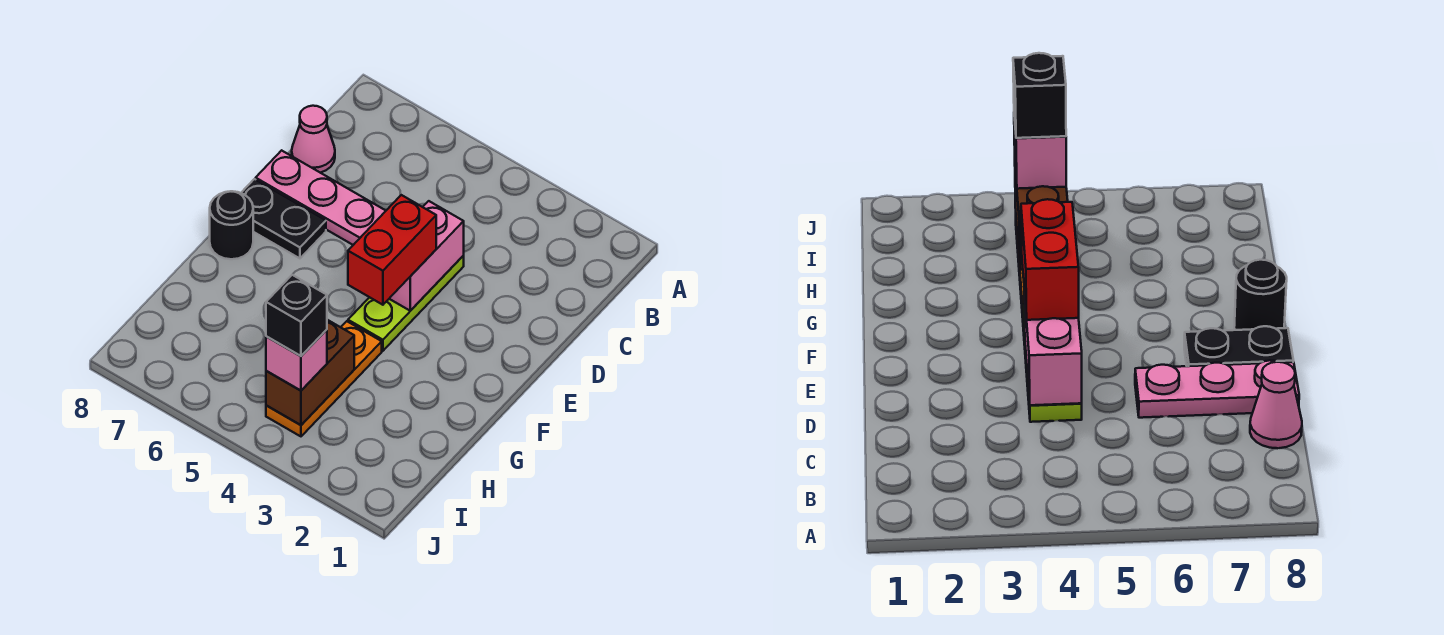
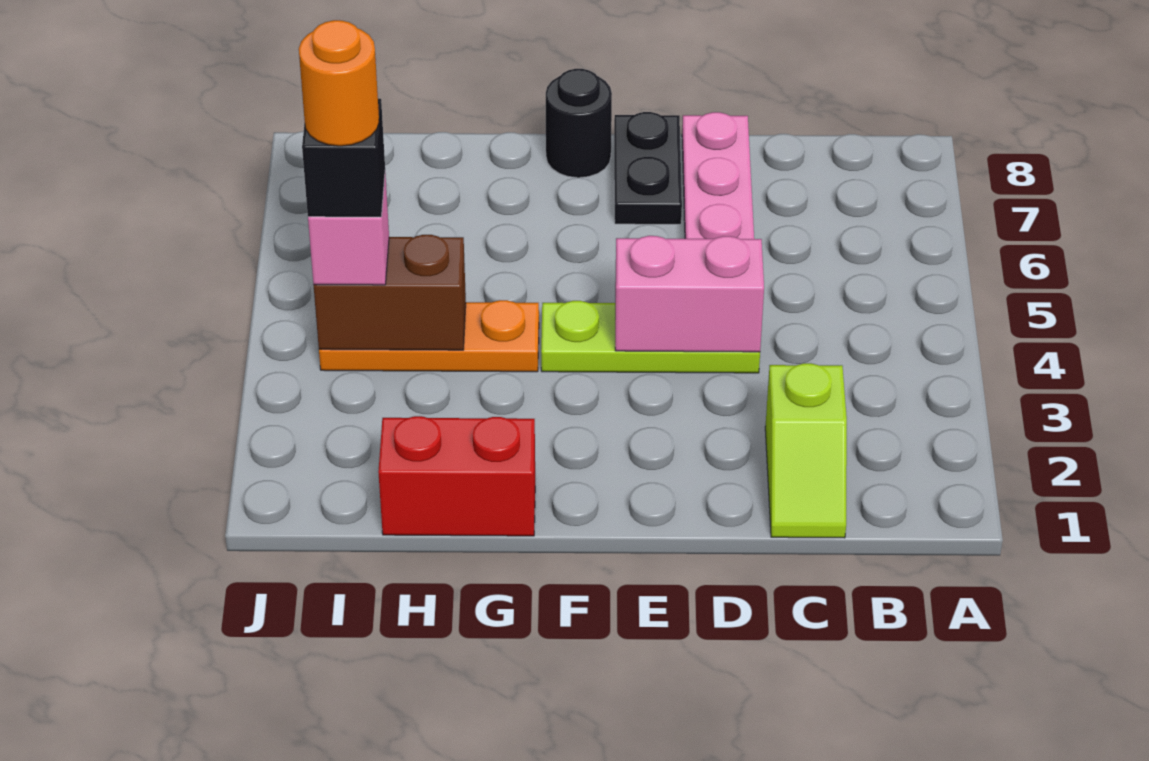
none -> lime 1x2 slope [765,363,847,538]
pink 1x1 cone [292,106,335,173] -> none
red 1x2 brick [348,195,436,305] -> red 1x2 brick moved to [378,416,535,536]
none -> orange 1x1 round brick [299,20,379,146]

